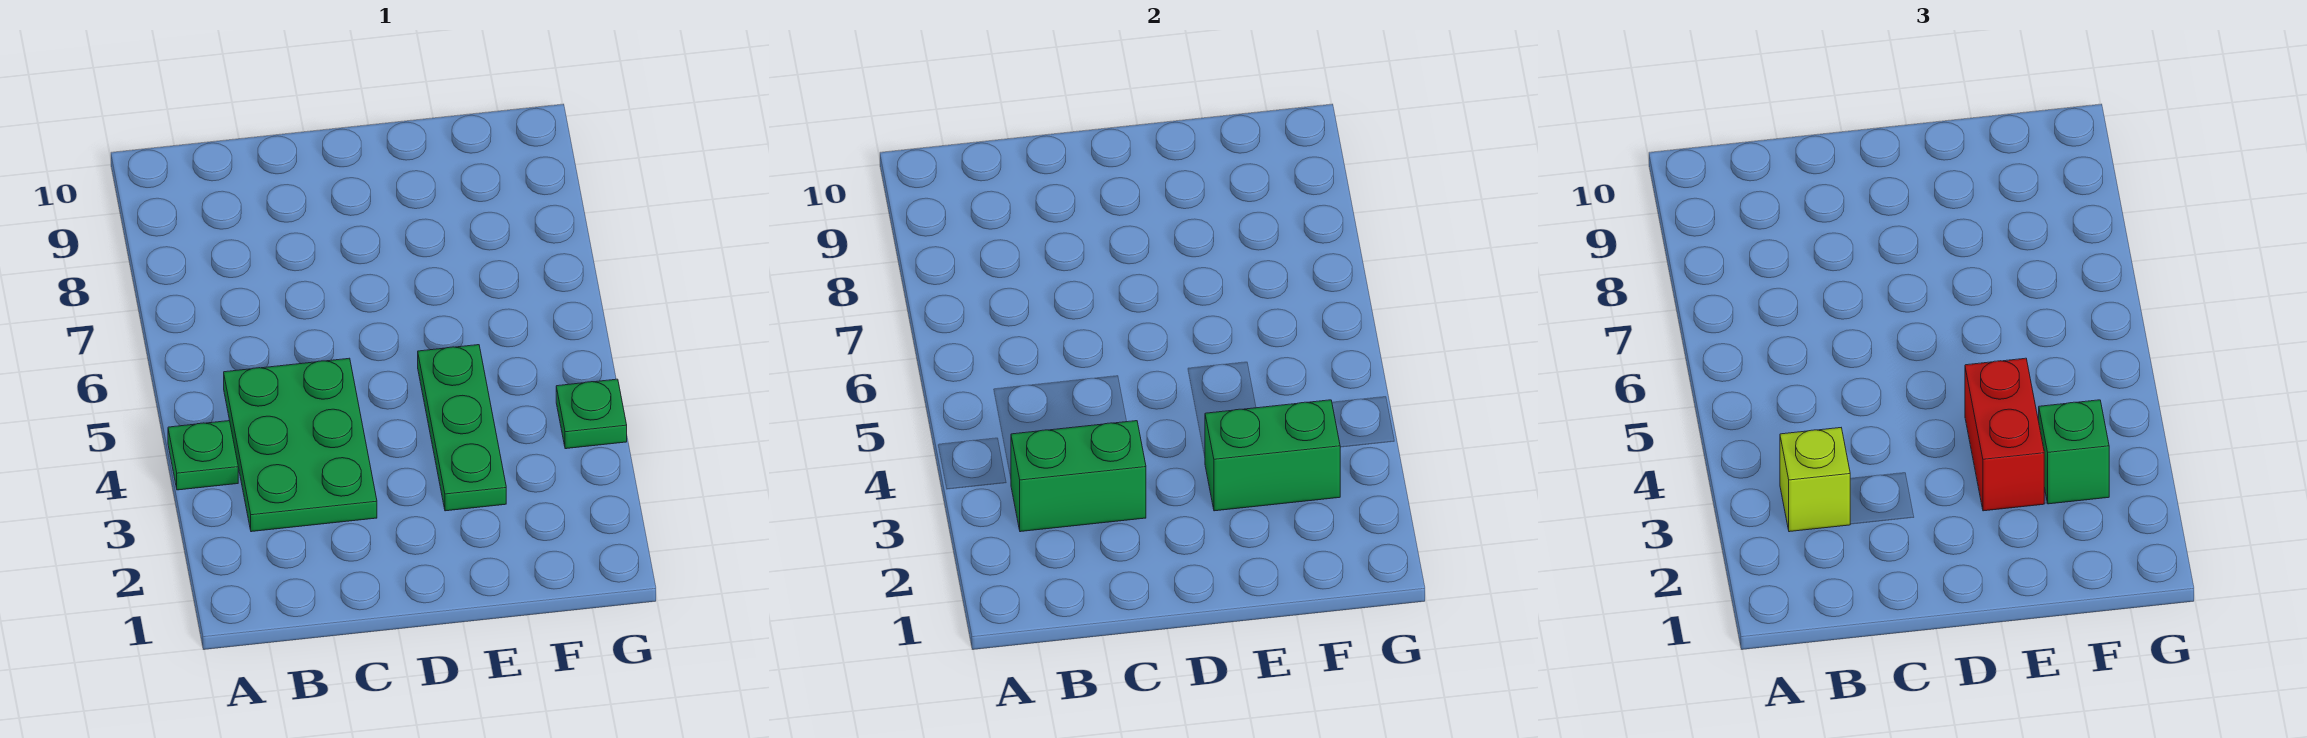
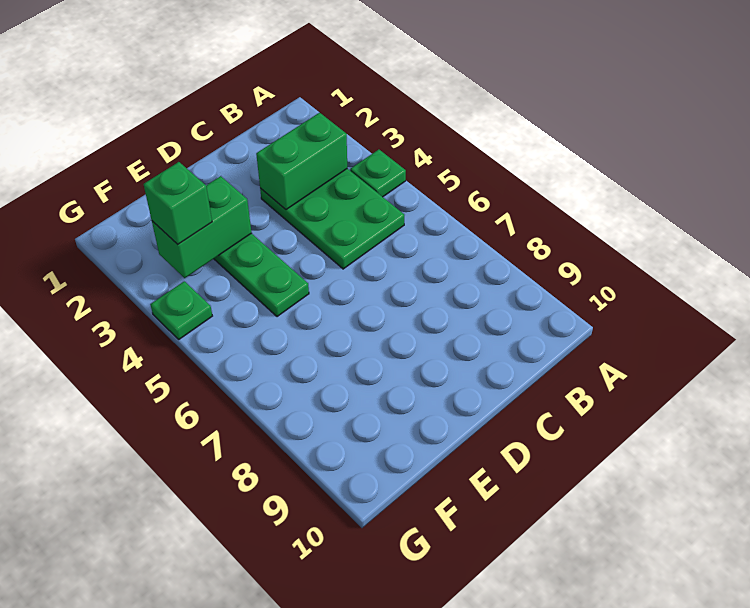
lime 1x1 brick [1780,428,1850,532] -> none
red 1x2 brick [1965,358,2044,511] -> none

